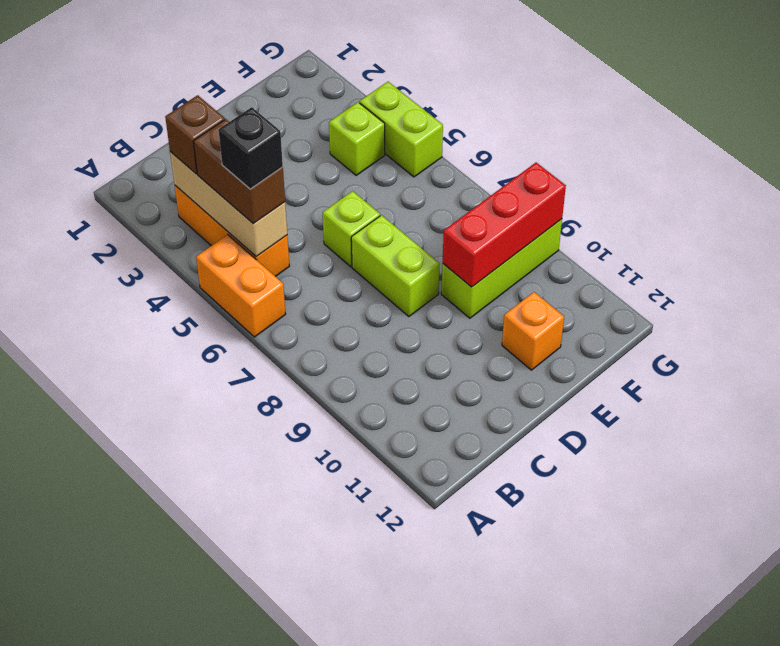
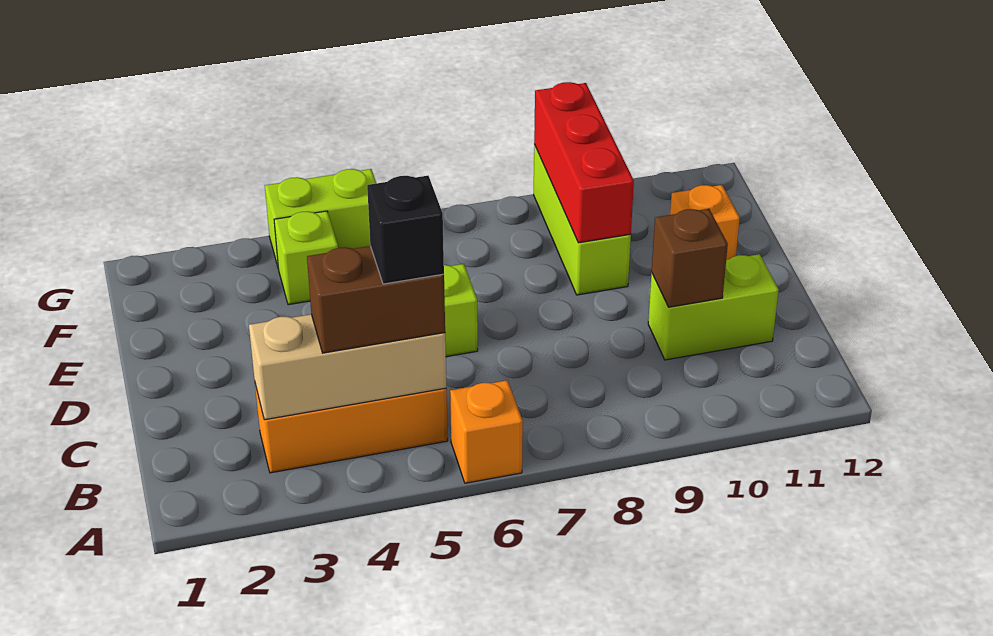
orange 1x2 brick [196,235,285,337] -> orange 1x1 brick [450,380,523,483]
brown 1x1 brick [165,95,225,174] -> brown 1x1 brick moved to [652,209,728,307]
lime 1x2 brick [351,215,439,317] -> lime 1x2 brick moved to [648,254,779,360]

